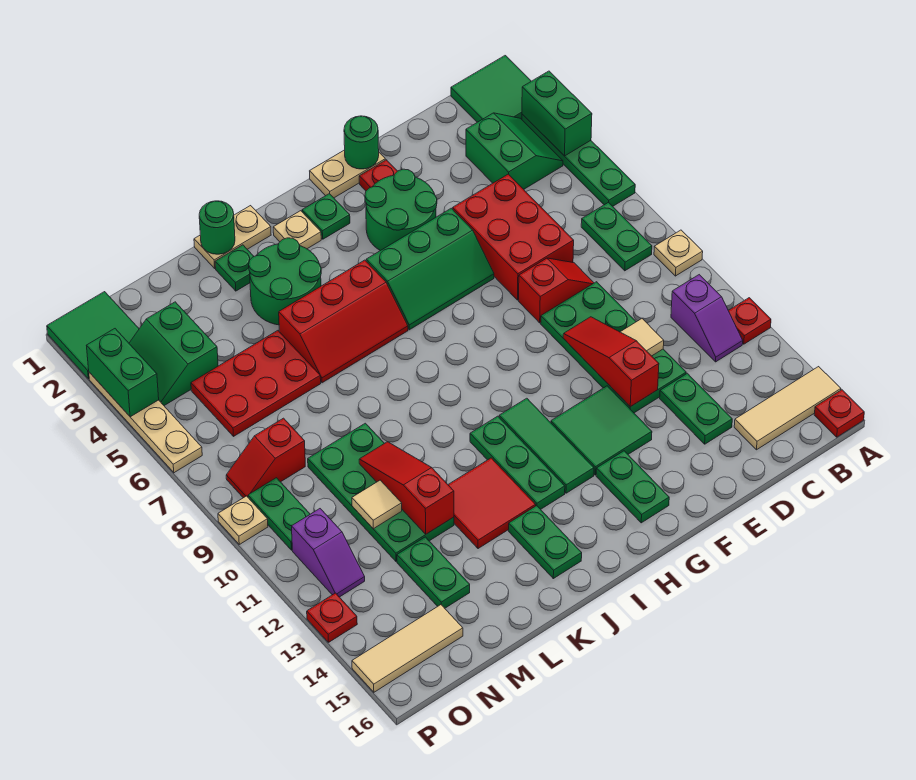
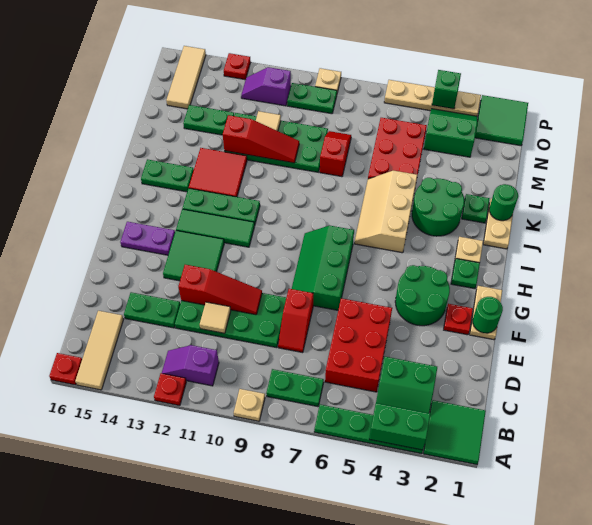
red 2x3 brick [453,174,574,300] -> red 2x3 brick turned to [325,298,392,392]
green 2x3 slope [366,208,494,330] -> green 2x3 slope moved to [292,226,354,310]
green 1x2 plate [596,451,669,523] -> purple 1x2 plate [120,222,175,255]
red 2x3 slope [279,260,408,383] -> tan 2x3 slope [354,170,417,253]
red 1x2 slope [226,418,305,498] -> red 1x2 slope moved to [320,131,351,177]
green 1x2 brick [87,329,159,417] -> green 1x1 brick [432,70,461,109]

